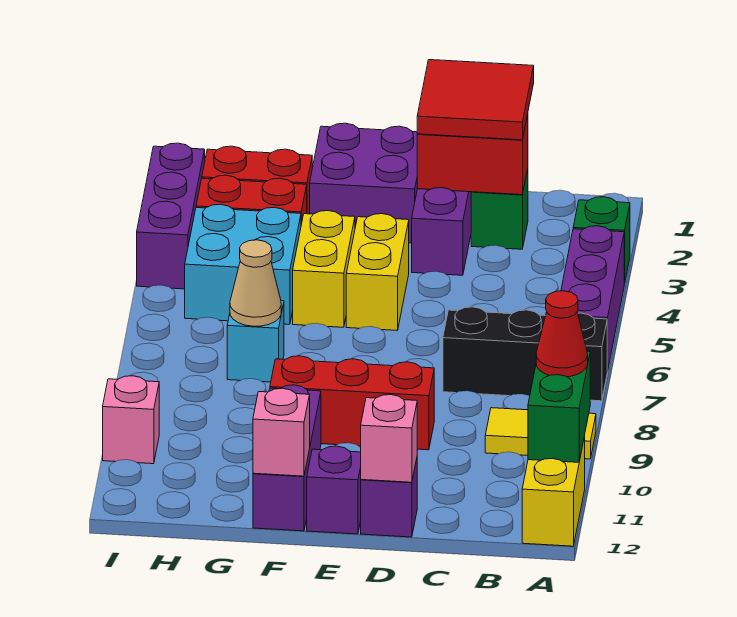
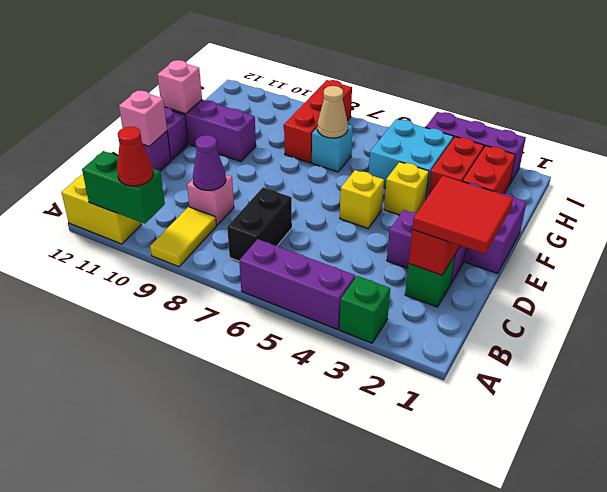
black 1x3 brick [443,307,607,401] -> black 1x2 brick [227,187,292,261]
none -> purple 1x1 cone [193,135,226,190]
red 1x3 brick [270,356,434,450] -> red 1x3 brick moved to [284,80,352,163]
yellow 1x2 brick [346,214,409,330] -> yellow 1x1 brick [340,170,384,228]
yellow 1x2 brick [293,211,355,327] -> yellow 1x1 brick [384,162,429,215]
pink 1x1 brick [103,376,159,464] -> pink 1x1 brick moved to [187,175,234,225]

